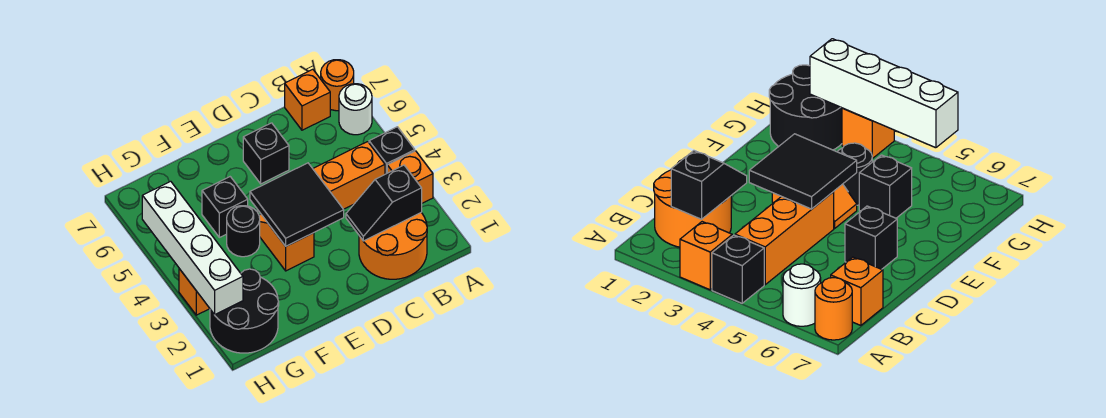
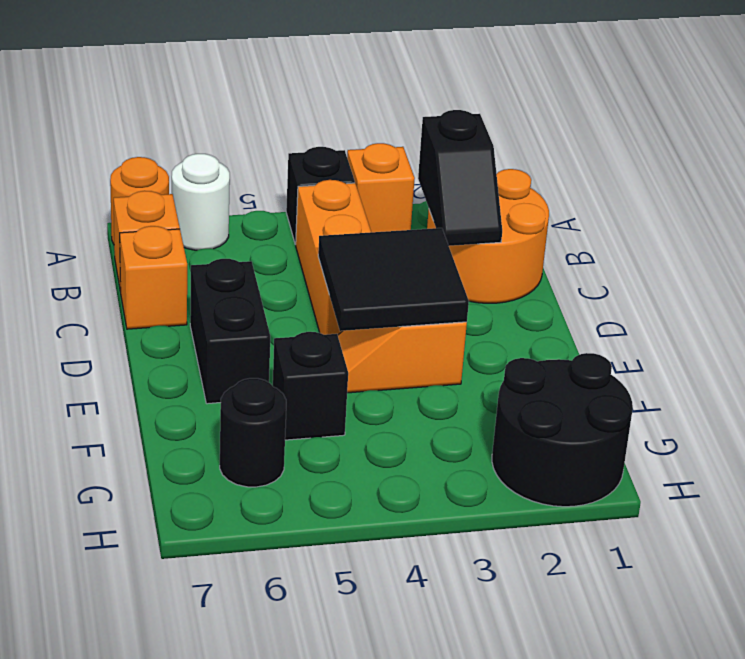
black 1x1 brick [243,123,289,184] -> black 1x2 brick [190,259,270,404]
black 1x1 round brick [227,206,260,257] -> black 1x1 round brick moved to [220,378,286,487]
white 1x4 brick [142,181,243,315] -> none
orange 1x1 brick [179,269,210,315] -> orange 1x1 brick moved to [120,226,187,329]

